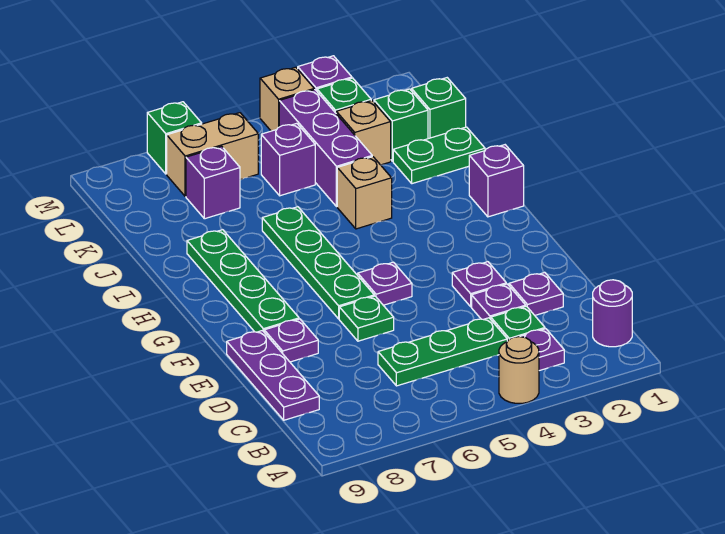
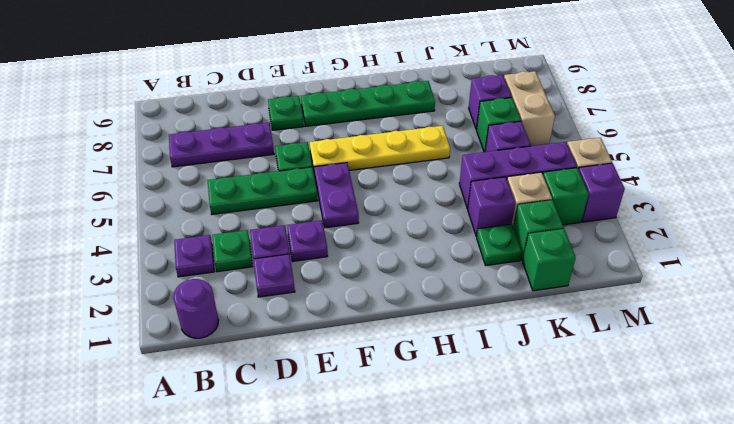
tan 1x1 round brick [499,337,539,403] -> none
green 1x3 plate [378,318,507,386] -> green 1x3 plate turned to [208,167,318,214]
purple 1x3 plate [227,331,319,420] -> purple 1x3 plate moved to [169,123,274,167]
purple 1x1 plate [264,319,318,362] -> green 1x1 plate [268,96,304,130]
purple 1x1 plate [358,262,412,305] -> purple 1x2 plate [314,163,359,228]
green 1x4 plate [262,207,374,319] -> yellow 1x4 plate [310,126,450,175]
purple 1x1 brick [469,145,524,217] -> purple 1x1 brick moved to [468,177,515,237]
tan 1x1 brick [337,157,392,229] -> none
green 1x2 plate [393,127,485,184] -> green 1x1 plate [477,224,522,266]
green 1x1 brick [147,102,202,174] -> green 1x1 brick moved to [477,98,521,152]

